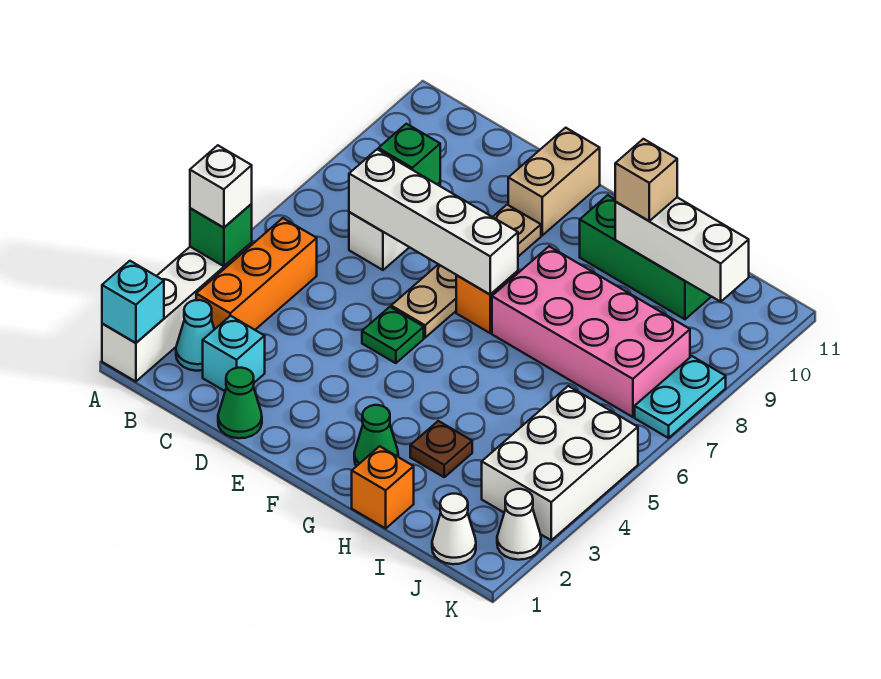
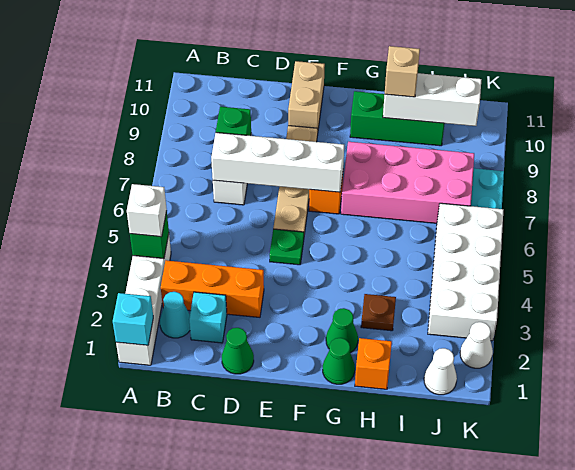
orange 1x3 brick [196,218,317,330] -> orange 1x3 brick turned to [161,260,264,317]
none -> green 1x1 cone [323,338,355,384]
white 2x3 brick [482,386,638,540] -> white 2x4 brick [428,203,503,341]

